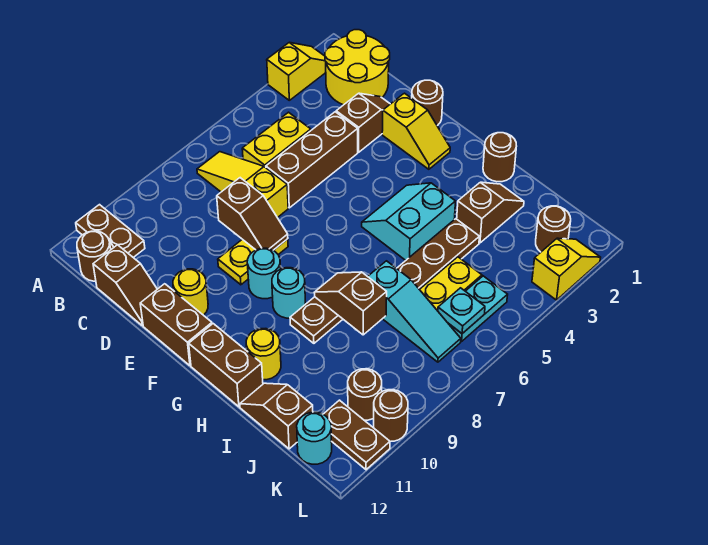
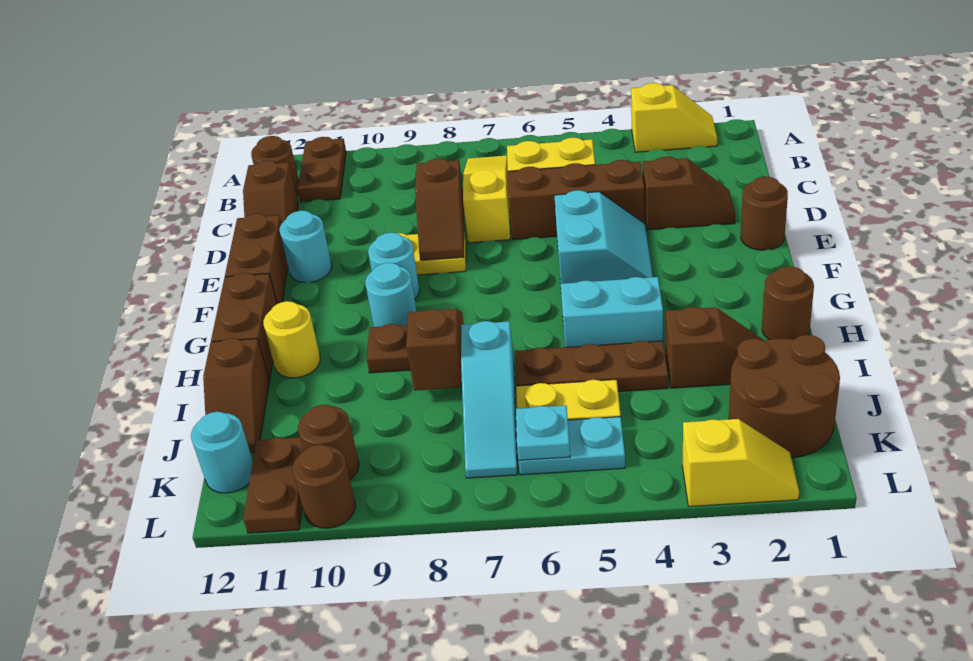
yellow 2x2 round brick [325,30,390,105] -> none
yellow 1x2 slope [382,93,450,169] -> none
none -> cyan 2x2 slope [554,190,653,284]
yellow 1x1 round brick [173,269,208,315] -> cyan 1x1 round brick [280,211,332,282]
brown 1x2 slope [240,383,313,449] -> brown 1x2 slope turned to [203,338,270,453]
brown 1x1 round brick [536,206,571,252] -> brown 2x2 round brick [729,335,840,458]

